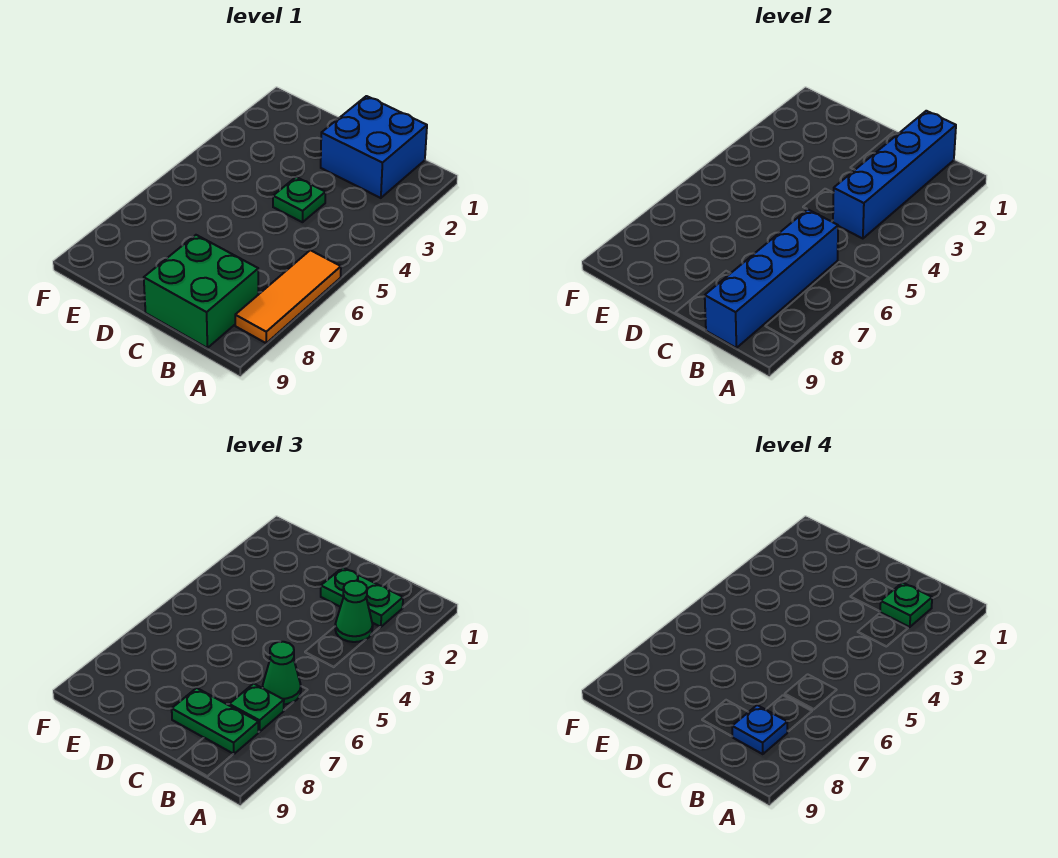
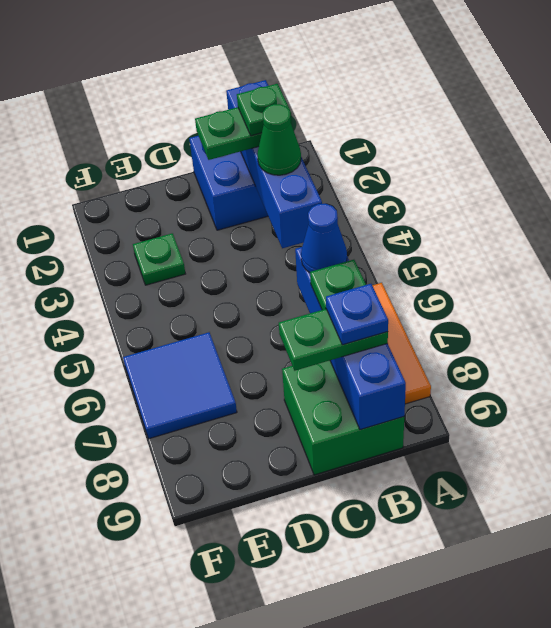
green 1x1 cone [263,642,301,704] -> blue 1x1 cone [301,204,347,273]
green 1x1 plate [273,177,326,222] -> green 1x1 plate moved to [133,233,185,285]
none -> blue 2x2 tile [123,332,237,439]

